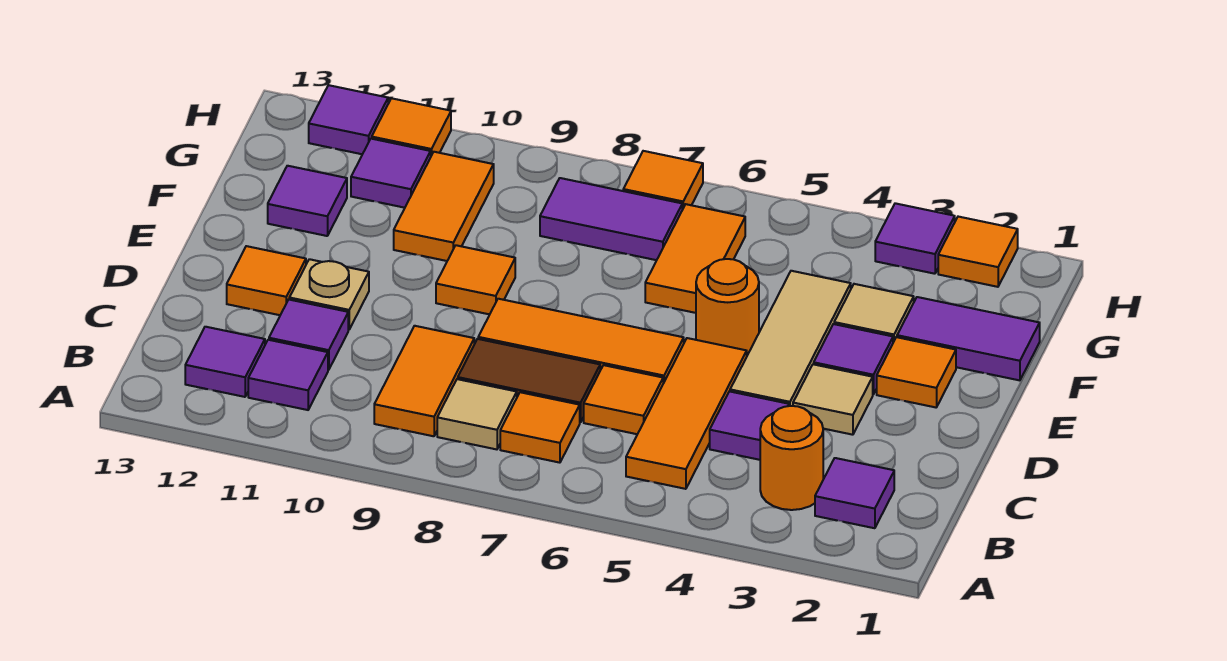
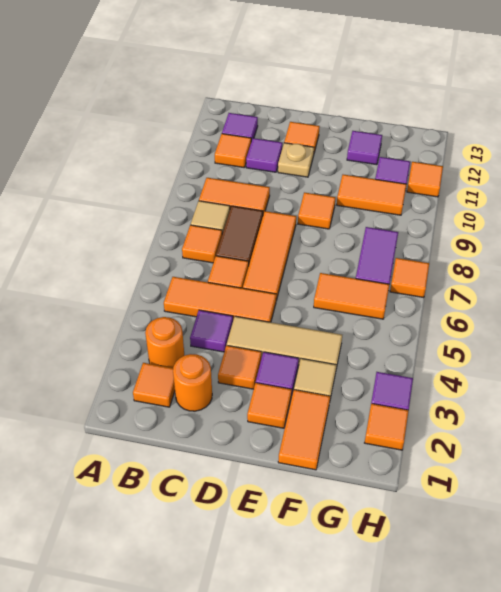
purple 1x1 tile [815,458,894,528] -> orange 1x1 tile [133,363,175,407]
purple 1x1 tile [248,340,328,410] -> orange 1x1 tile [215,134,251,168]
tan 1x1 tile [793,364,873,435] -> orange 1x1 tile [218,345,261,389]
orange 1x1 round brick [696,259,759,355] -> orange 1x1 round brick moved to [173,354,212,411]
purple 1x2 tile [897,297,1040,380] -> orange 1x2 tile [278,390,330,470]
purple 1x1 tile [309,85,388,154] -> none

